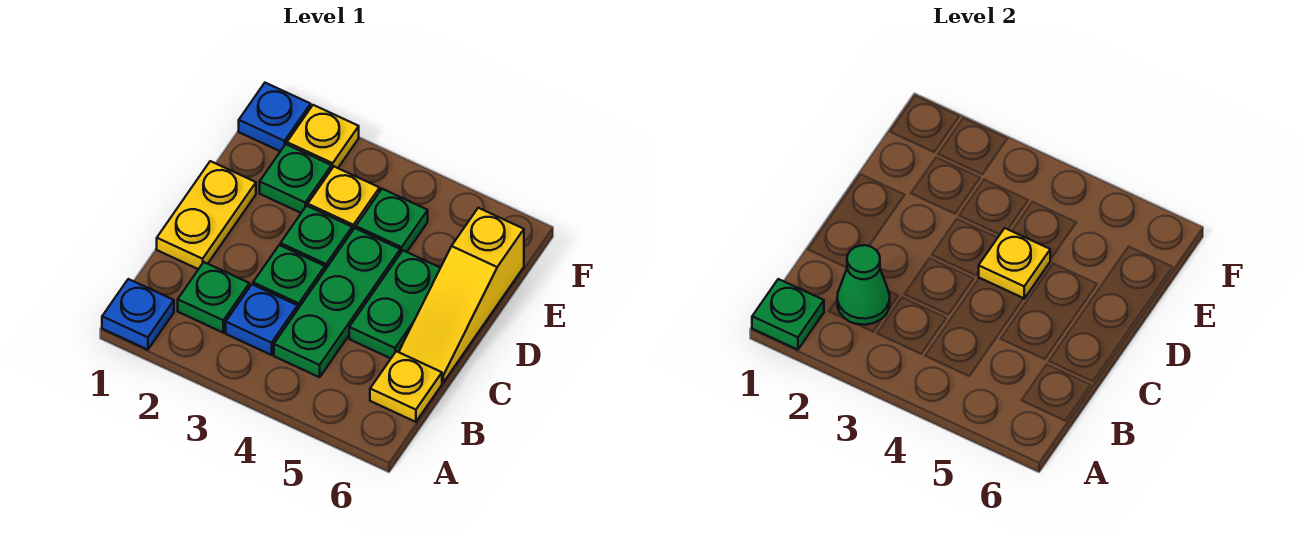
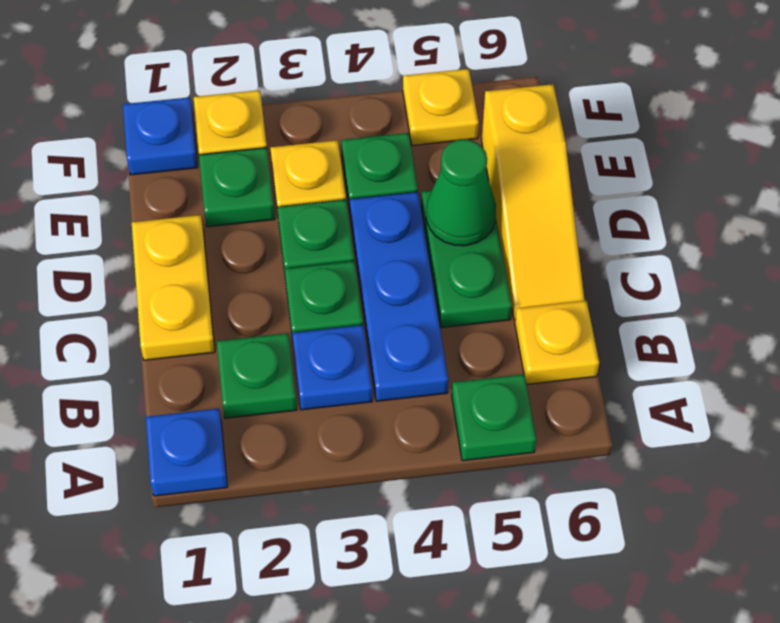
green 1x1 plate [752,279,824,350] -> green 1x1 plate moved to [452,374,536,461]
green 1x1 cone [837,245,890,325] -> green 1x1 cone moved to [426,139,496,246]
green 1x3 plate [274,228,400,377] -> blue 1x3 plate [350,192,448,401]
yellow 1x1 plate [979,228,1050,299] -> yellow 1x1 plate moved to [403,69,479,145]

